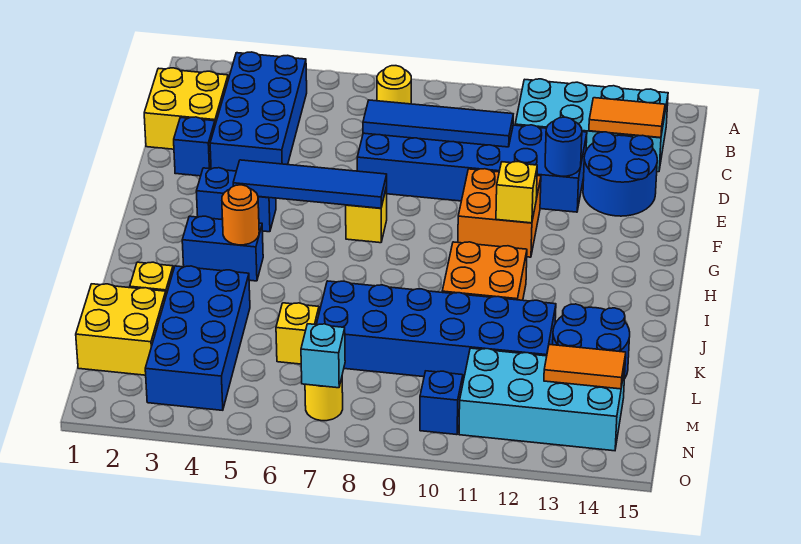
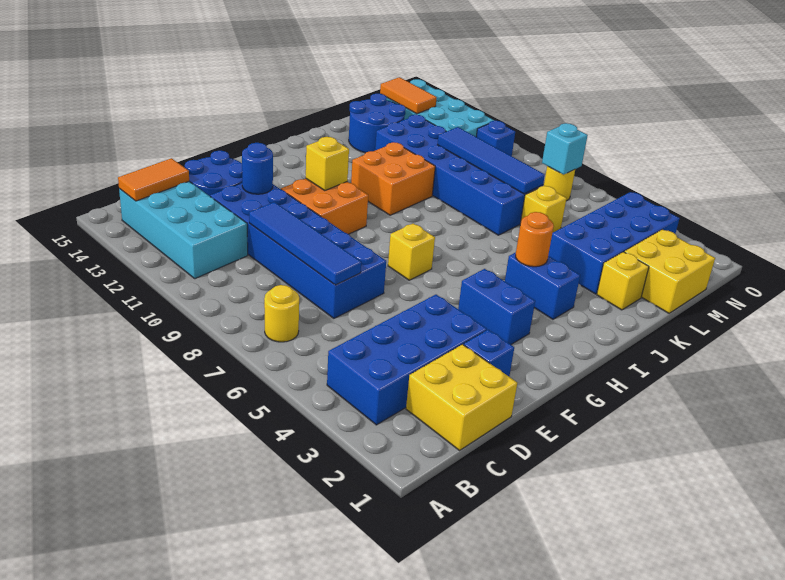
orange 1x2 tile [589,98,665,138] -> orange 1x2 tile turned to [118,158,189,201]
blue 1x4 tile [233,160,387,208] -> blue 1x4 tile moved to [438,127,545,194]

